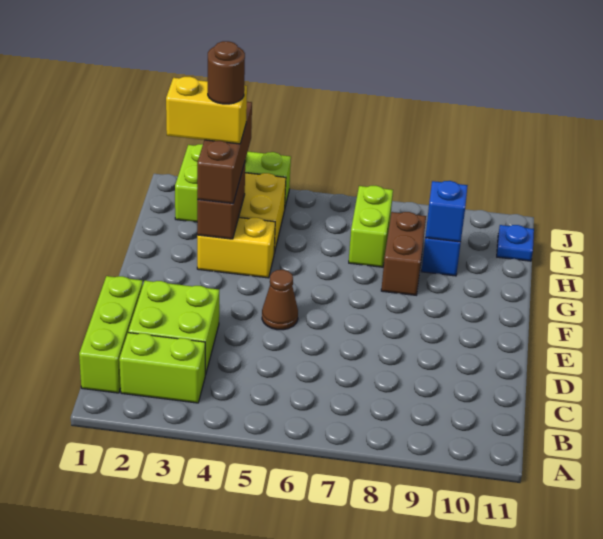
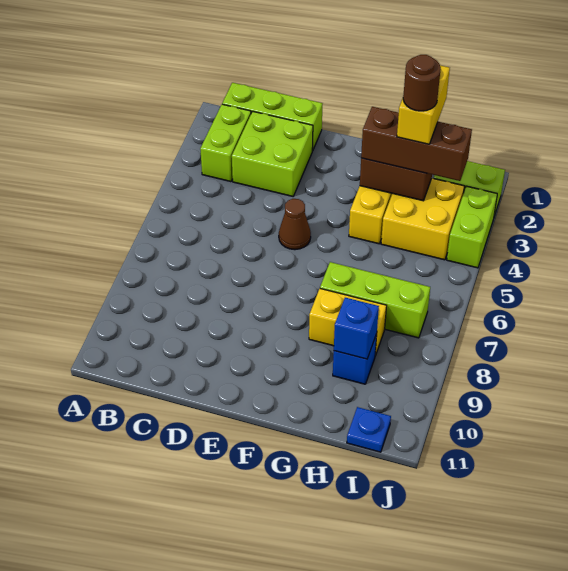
brown 1x2 brick [381,212,426,295] -> yellow 1x2 brick [309,289,387,356]
lime 1x2 brick [349,186,393,267] -> lime 1x3 brick [320,262,430,338]

